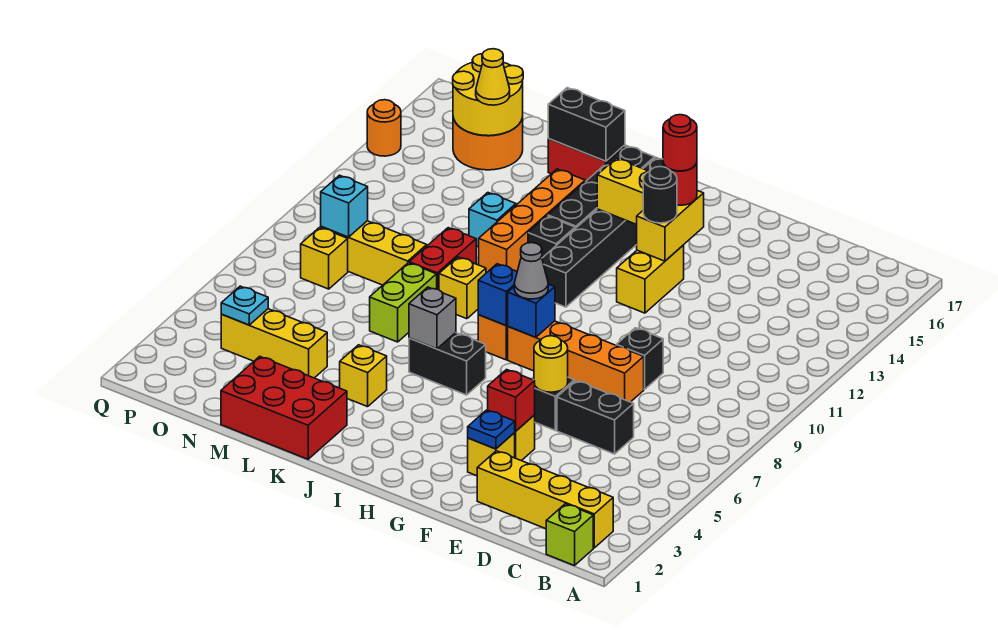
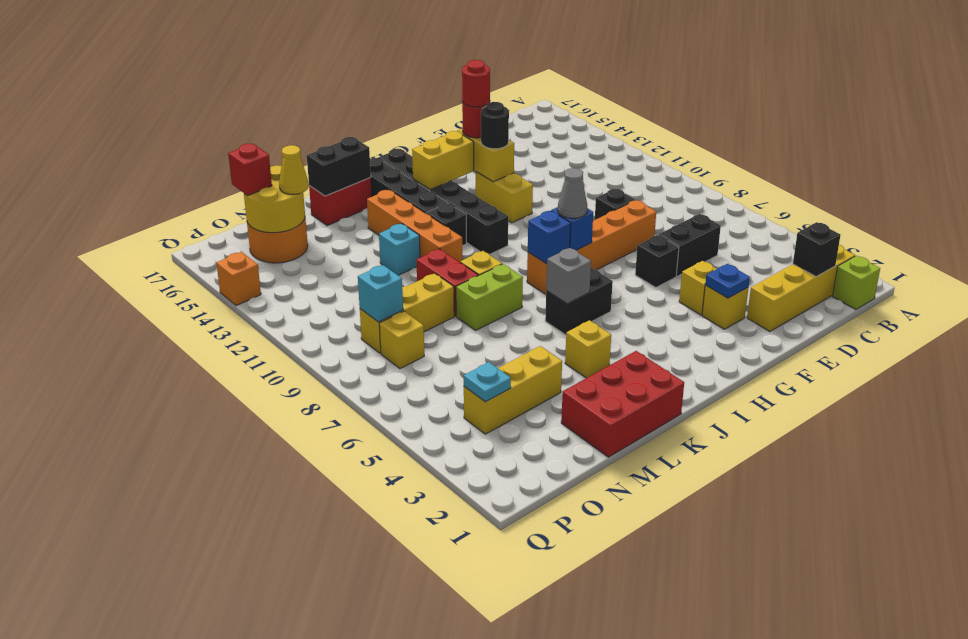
none -> black 1x1 brick [793,222,840,277]
red 1x1 brick [488,370,535,431] -> red 1x1 brick moved to [228,144,272,196]
yellow 1x1 round brick [534,336,568,392] -> none
lime 1x2 brick [370,263,437,342] -> lime 1x2 brick turned to [456,264,523,330]
orange 1x1 round brick [367,100,401,156] -> orange 1x1 brick [216,252,261,306]

